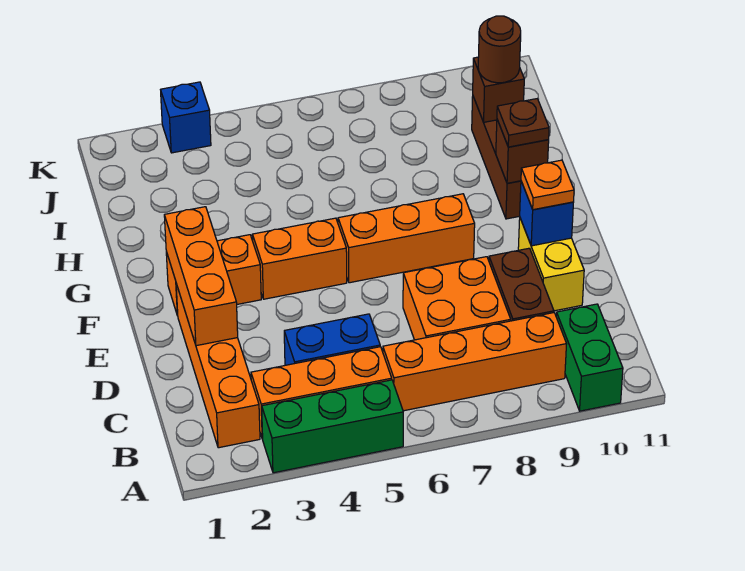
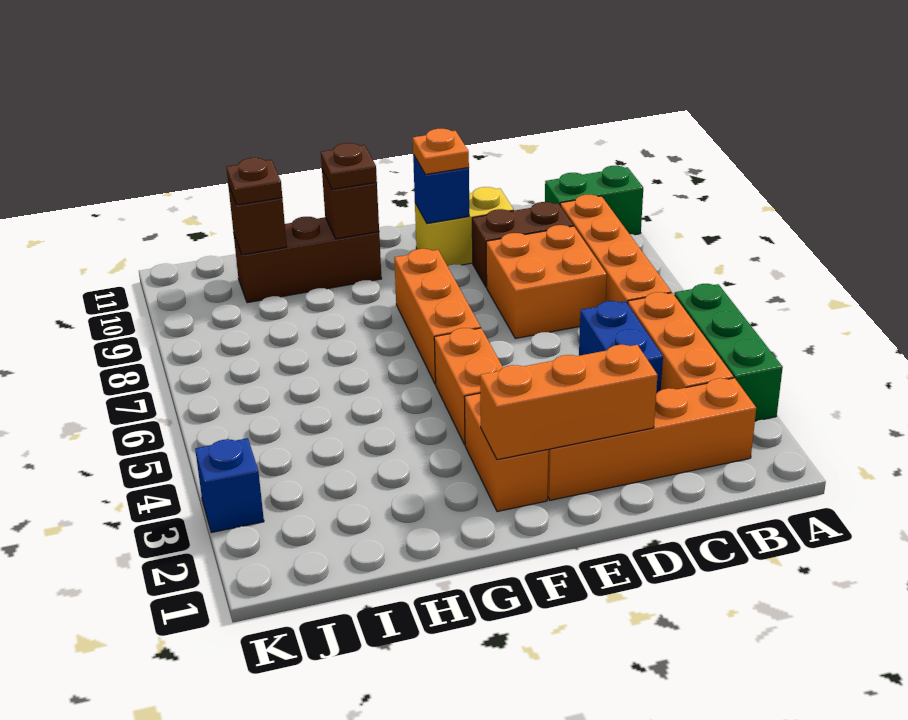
brown 1x1 round brick [478,16,521,83] -> brown 1x1 plate [226,158,282,205]

